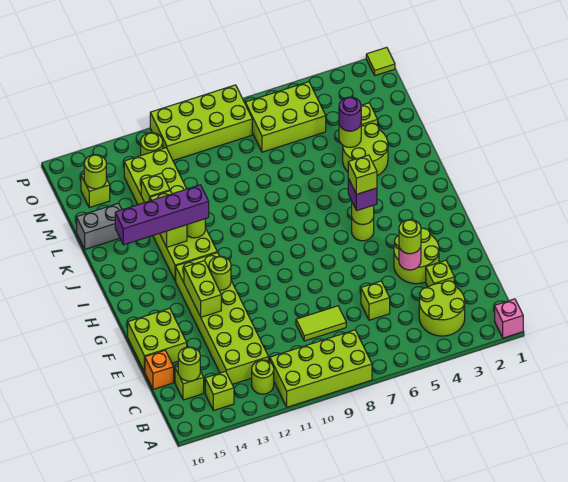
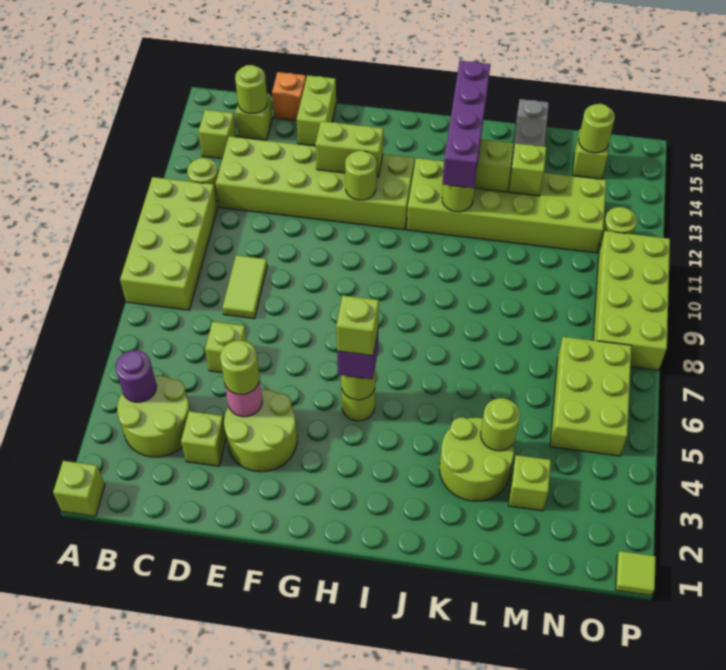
pink 1x1 brick [495,299,523,338] -> lime 1x1 brick [53,461,105,516]
lime 2x2 brick [128,308,187,372] -> lime 1x2 brick [297,75,336,146]
purple 1x1 round brick [339,97,361,131] -> purple 1x1 round brick moved to [115,350,157,402]

